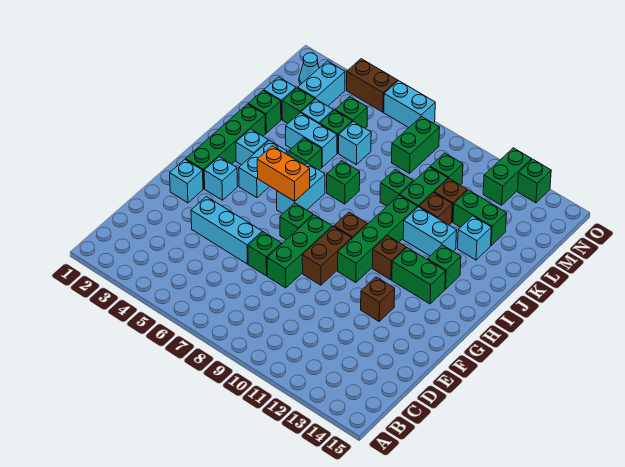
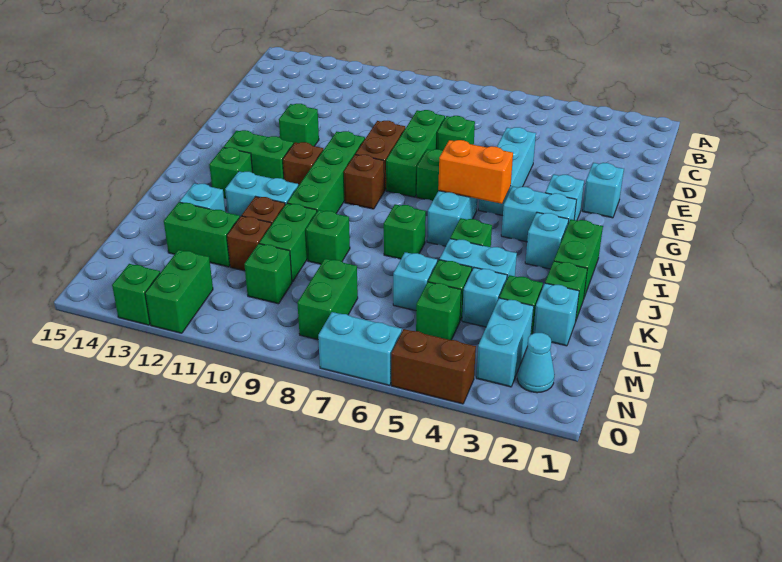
cyan 1x3 brick [191,197,262,264] -> cyan 1x3 brick turned to [479,127,536,216]
brown 1x1 brick [361,277,395,321] -> green 1x1 brick [279,104,319,146]
green 1x4 brick [186,104,266,189] -> green 1x2 brick [554,219,603,297]
cyan 1x2 brick [239,140,287,198] -> cyan 1x2 brick turned to [501,186,576,242]

